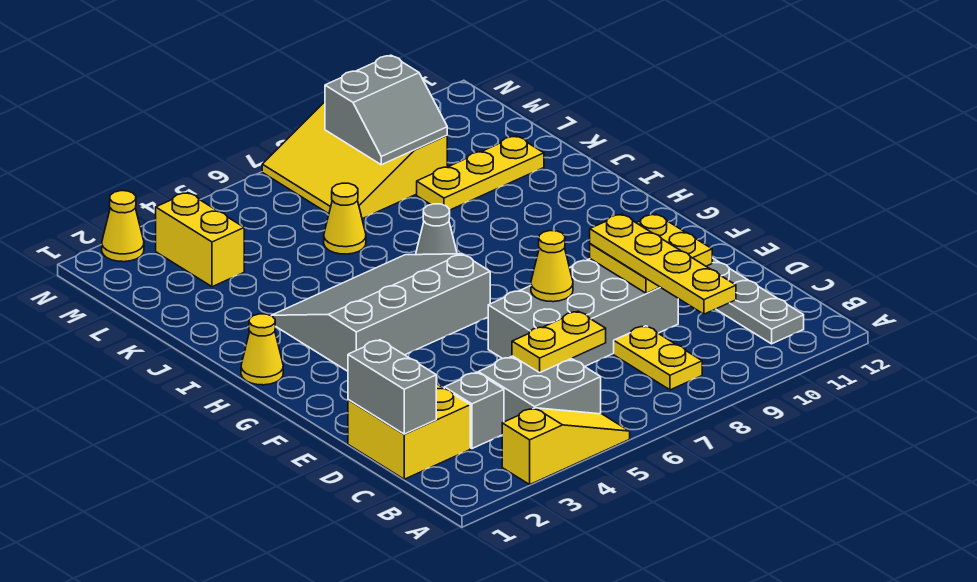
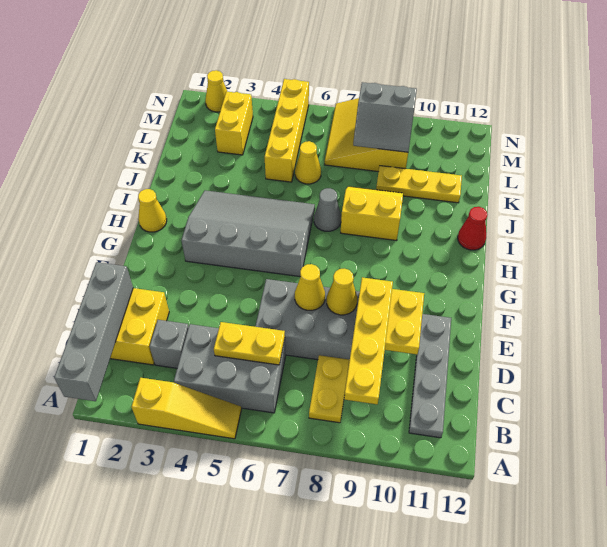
grey 2x2 brick [478,356,601,422] -> grey 2x3 brick [174,324,286,413]
grey 1x2 brick [348,340,436,434] -> grey 1x4 brick [54,262,133,401]
none -> yellow 1x1 cone [327,269,357,315]
none -> yellow 2x2 slope [341,186,403,241]
none -> red 1x1 cone [458,207,487,250]
none -> yellow 1x4 brick [265,79,309,182]

